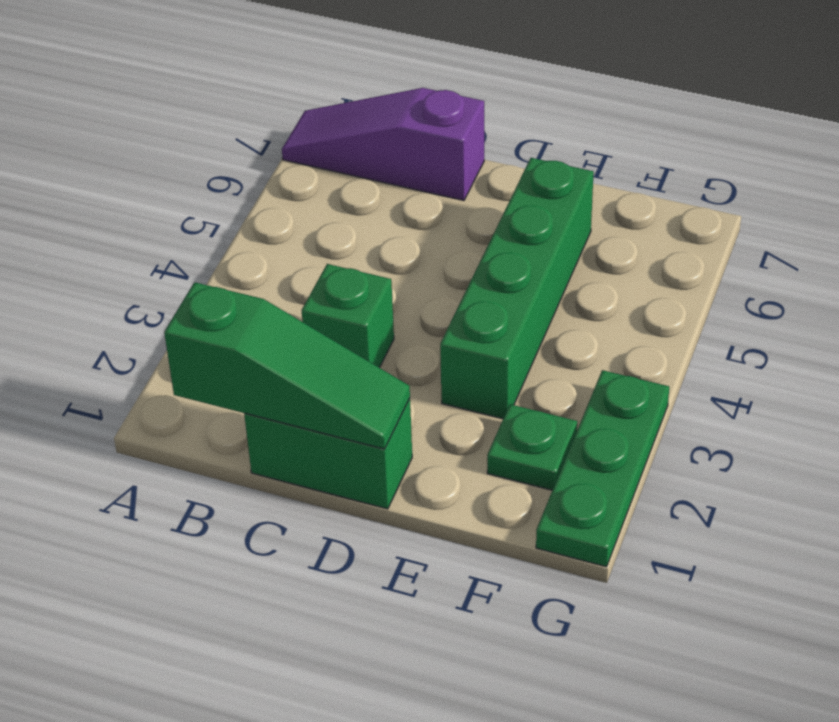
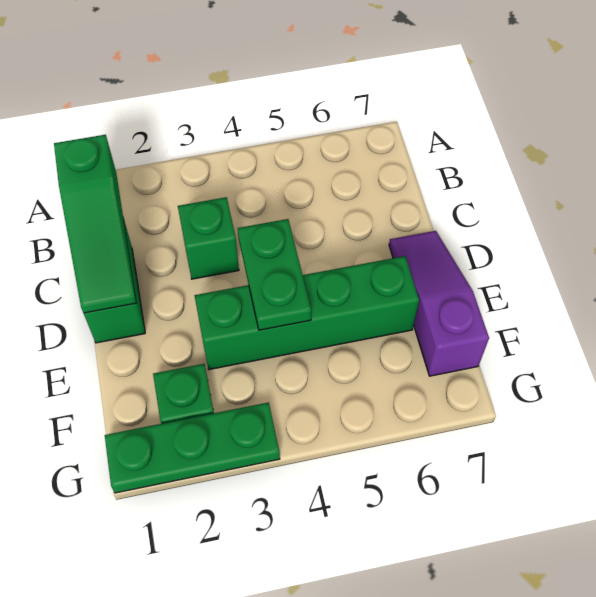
purple 1x3 slope [282,88,484,200] -> purple 1x3 slope moved to [389,231,489,376]
none -> green 1x2 plate [238,219,311,330]

